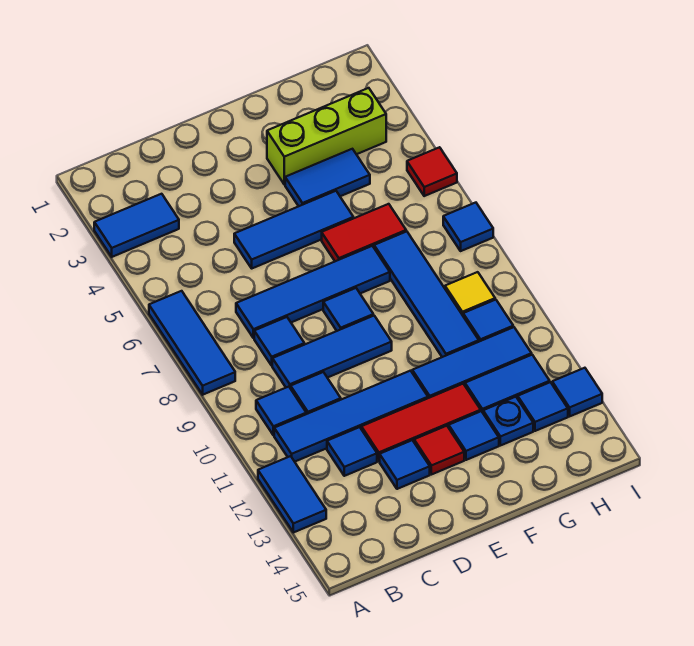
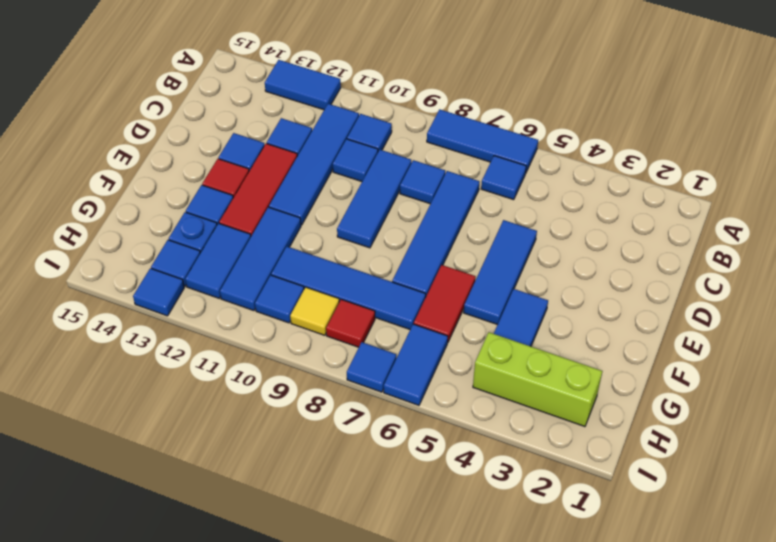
blue 1x2 tile [94,194,179,257] -> blue 1x2 tile moved to [384,324,448,405]
blue 1x1 tile [323,288,373,331] -> blue 1x1 tile moved to [481,156,526,200]
lime 1x3 brick [267,88,386,184] -> lime 1x3 brick turned to [473,332,602,427]
red 1x1 tile [407,147,457,196] -> red 1x1 tile moved to [326,299,375,347]

